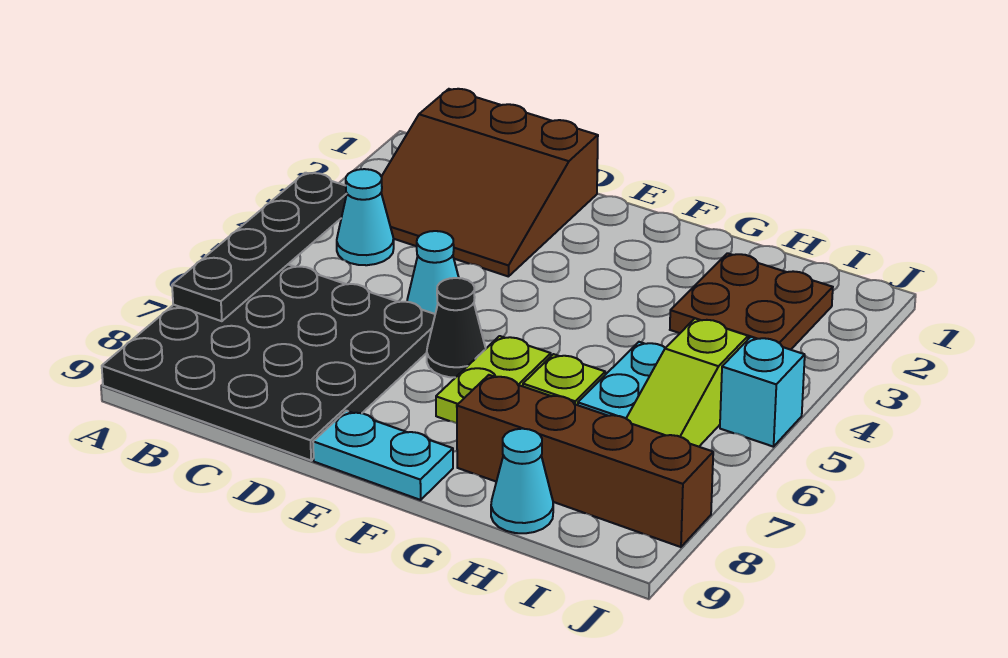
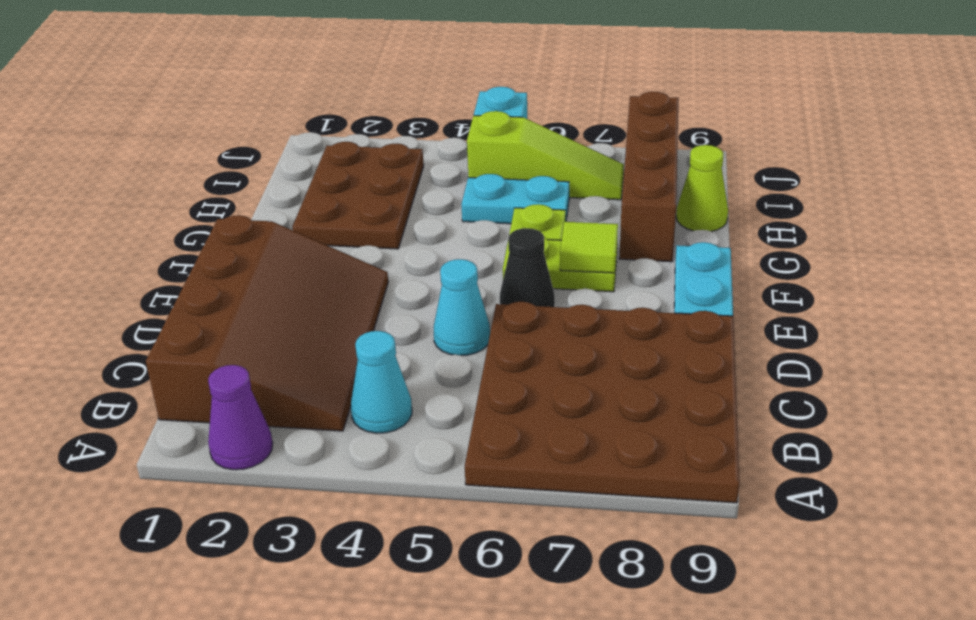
none -> purple 1x1 cone [208,365,273,470]
black 1x4 plate [172,173,347,321] -> none
black 4x4 plate [102,265,435,460] -> brown 4x4 plate [465,302,739,503]
brown 3x3 slope [381,89,598,277] -> brown 3x4 slope [146,215,388,431]
none -> lime 1x1 tile [560,221,618,273]
brown 2x2 plate [670,253,833,350] -> brown 2x3 plate [292,142,424,249]
cyan 1x1 cone [491,429,553,533] -> lime 1x1 cone [676,145,728,231]

